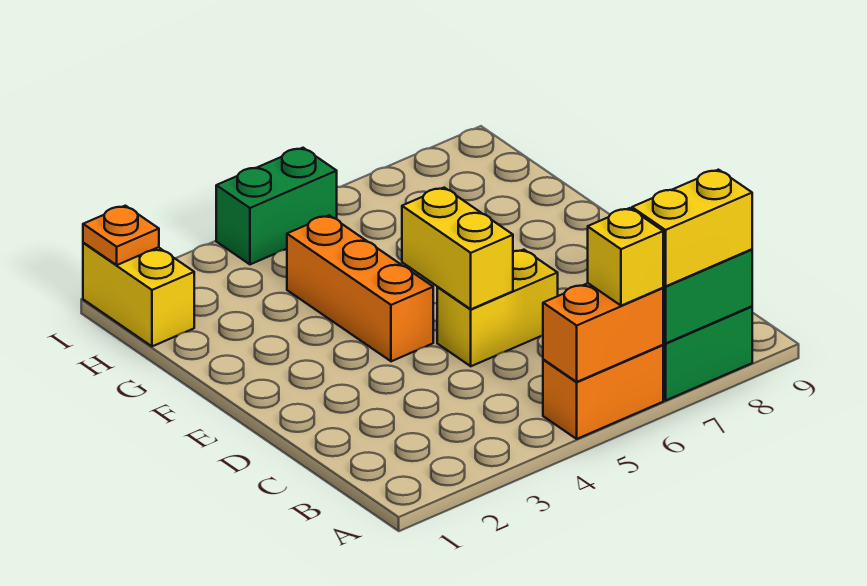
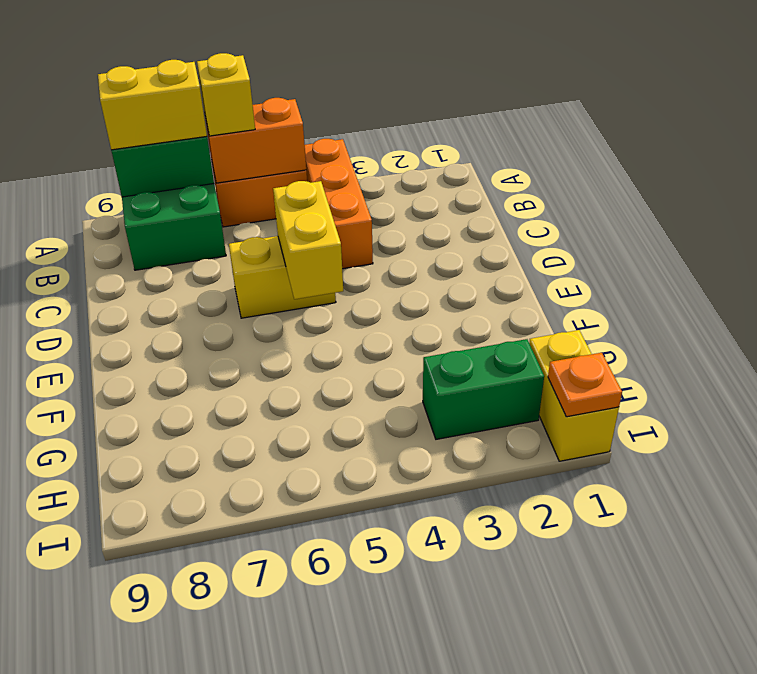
orange 1x3 brick [287,215,433,361] -> orange 1x3 brick moved to [305,139,373,269]
green 1x2 brick [216,148,337,264] -> green 1x2 brick moved to [423,339,544,439]

